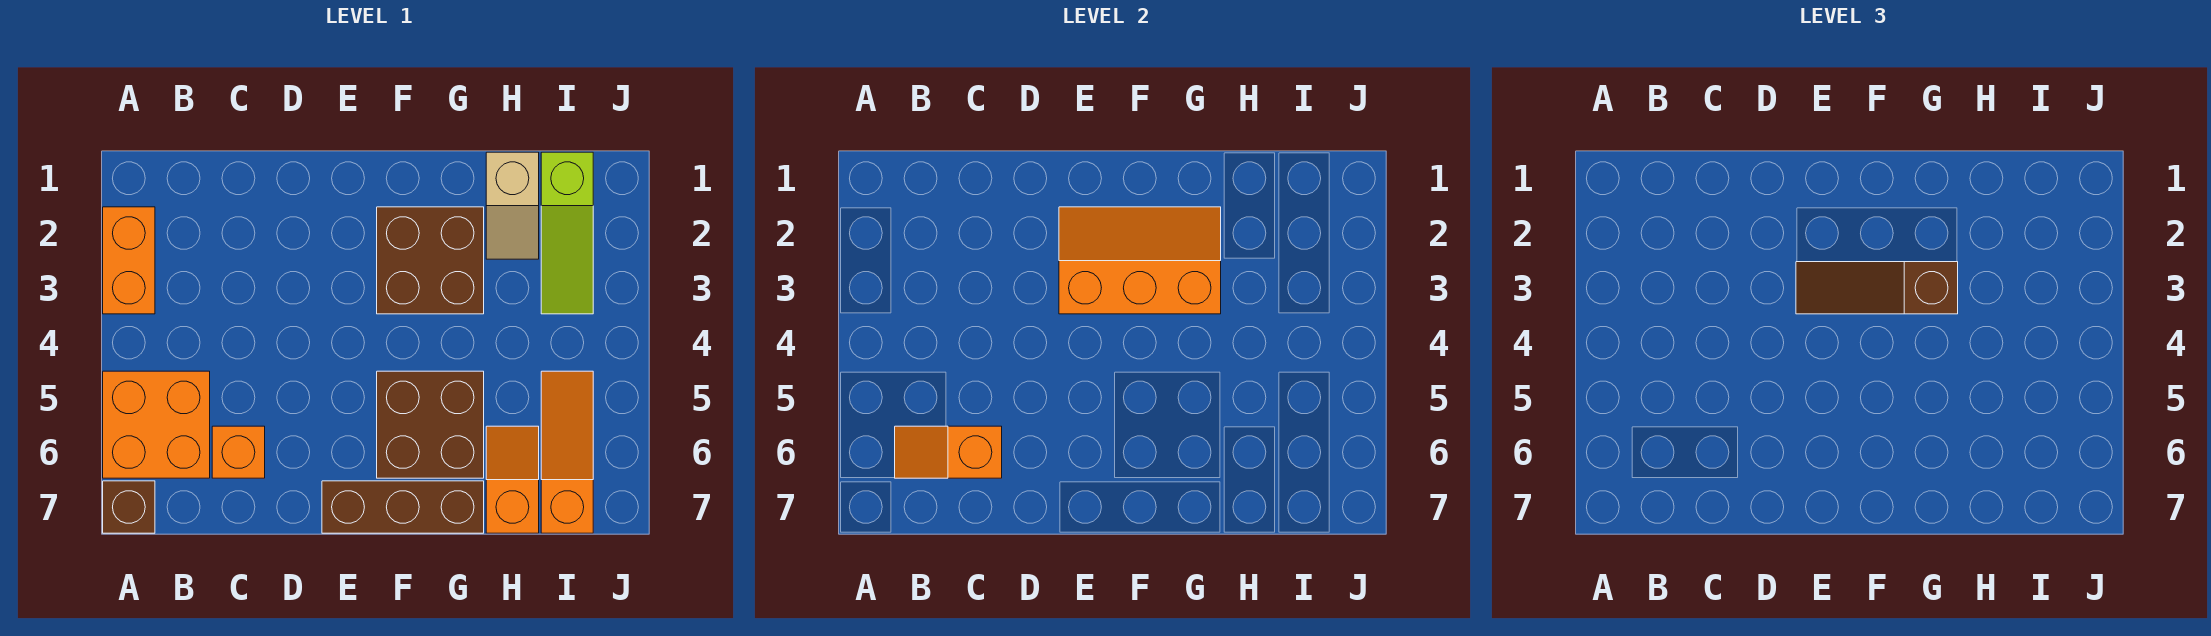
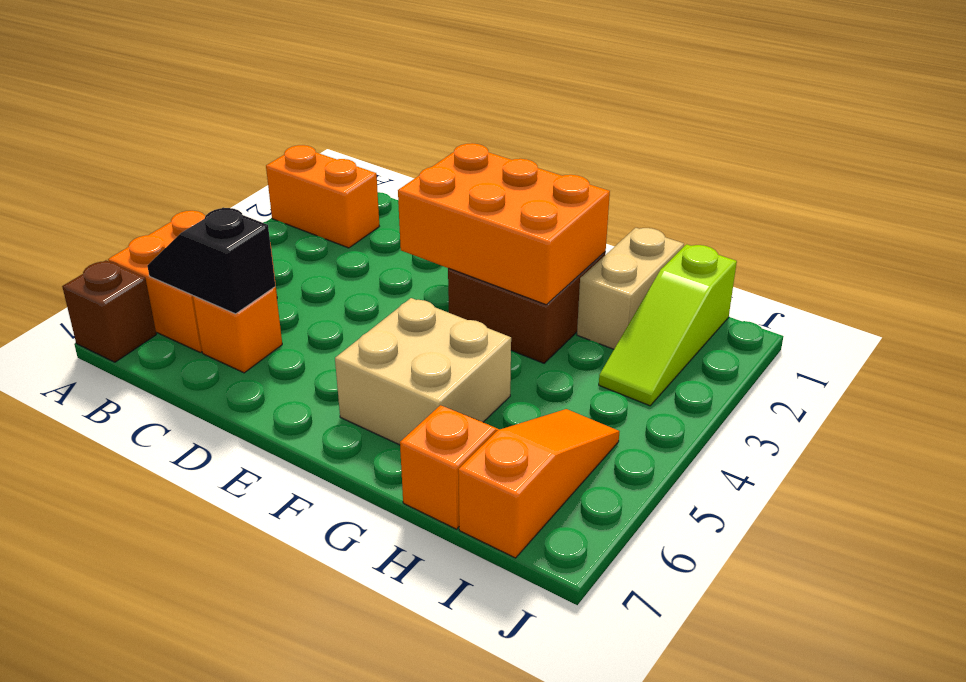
orange 1x2 brick [103,207,155,314] -> orange 1x2 brick turned to [266,145,379,248]
orange 1x2 slope [895,426,1002,478] -> black 1x2 slope [147,208,275,314]
orange 2x3 slope [1059,207,1221,314] -> orange 2x3 brick [398,143,610,305]
brown 1x3 slope [1796,262,1958,314] -> none
brown 1x3 brick [322,481,484,533] -> none
brown 2x2 brick [377,371,484,478] -> tan 2x2 brick [335,298,511,445]
tan 1x2 slope [486,152,539,259] -> tan 1x2 brick [577,228,684,349]

